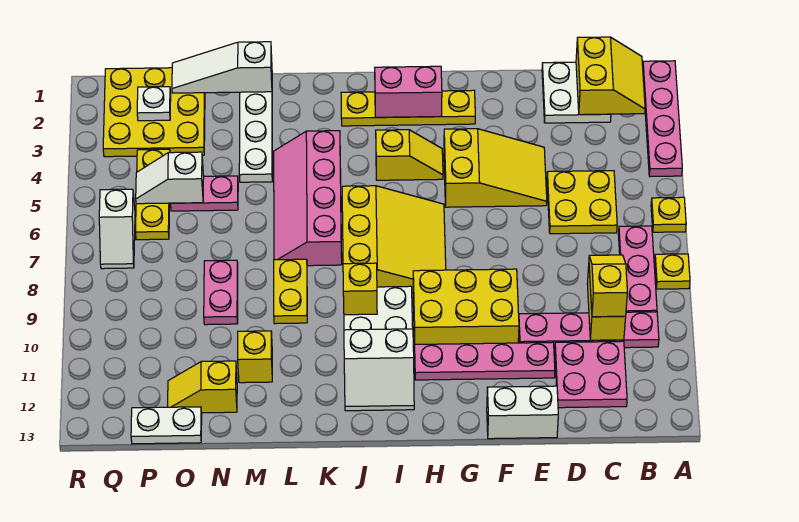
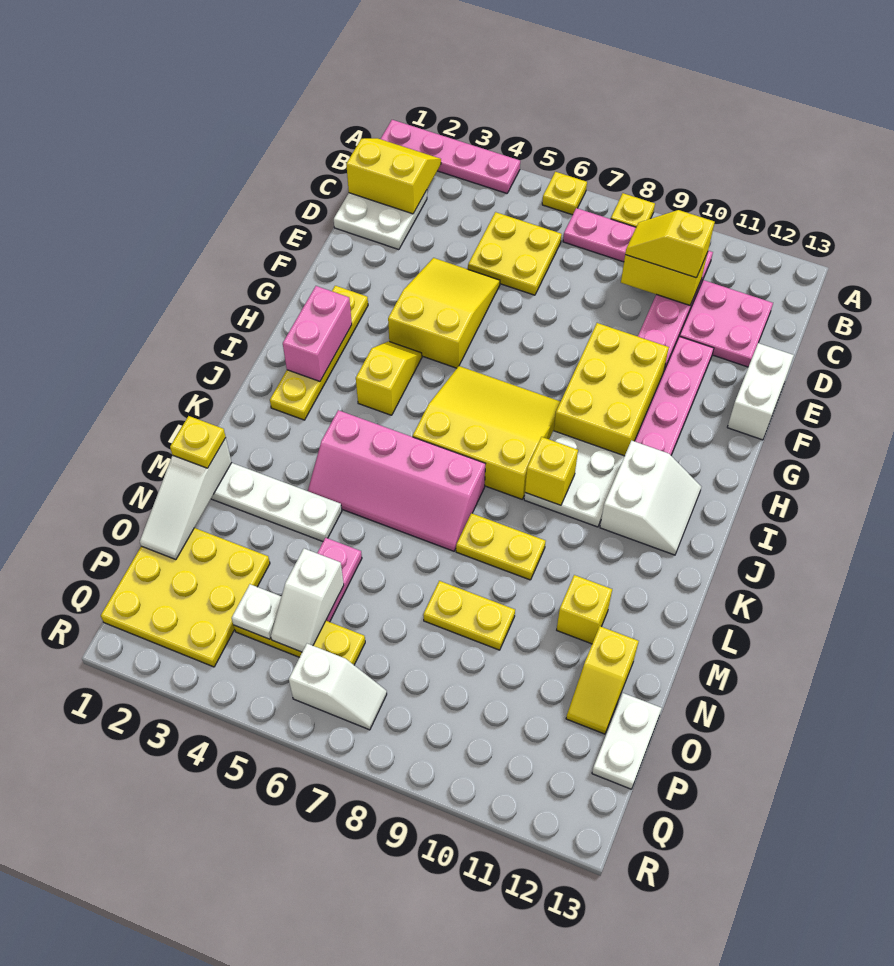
none -> yellow 1x1 plate [170,416,226,468]
pink 1x2 plate [204,260,238,325] -> yellow 1x2 plate [423,581,515,650]
white 1x1 plate [137,87,171,121] -> white 1x1 plate moved to [232,584,282,639]

